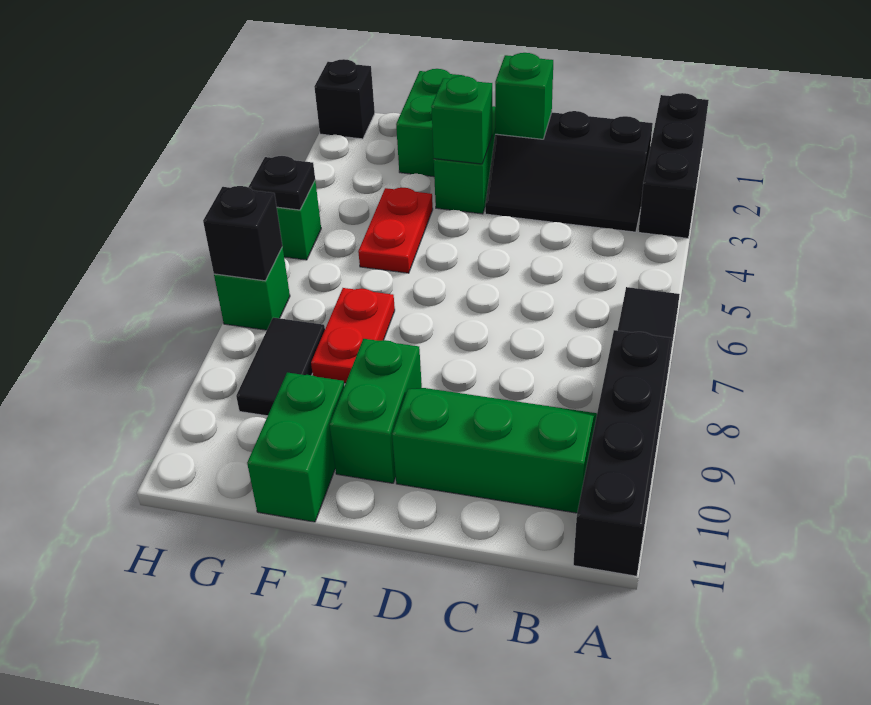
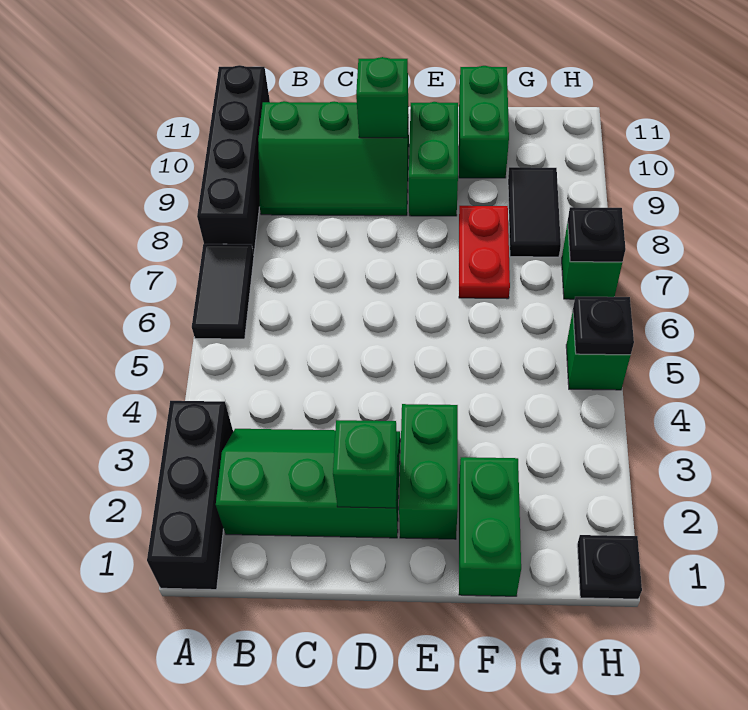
black 2x3 slope [485,111,653,232] -> green 2x3 slope [216,429,400,538]
green 1x1 brick [431,76,492,164] -> green 1x1 brick moved to [356,57,408,138]
red 1x2 plate [358,188,433,273] -> none
black 1x1 brick [314,59,375,139] -> black 1x1 plate [577,535,642,599]
black 1x1 brick [203,186,282,281] -> black 1x1 plate [568,207,626,262]

